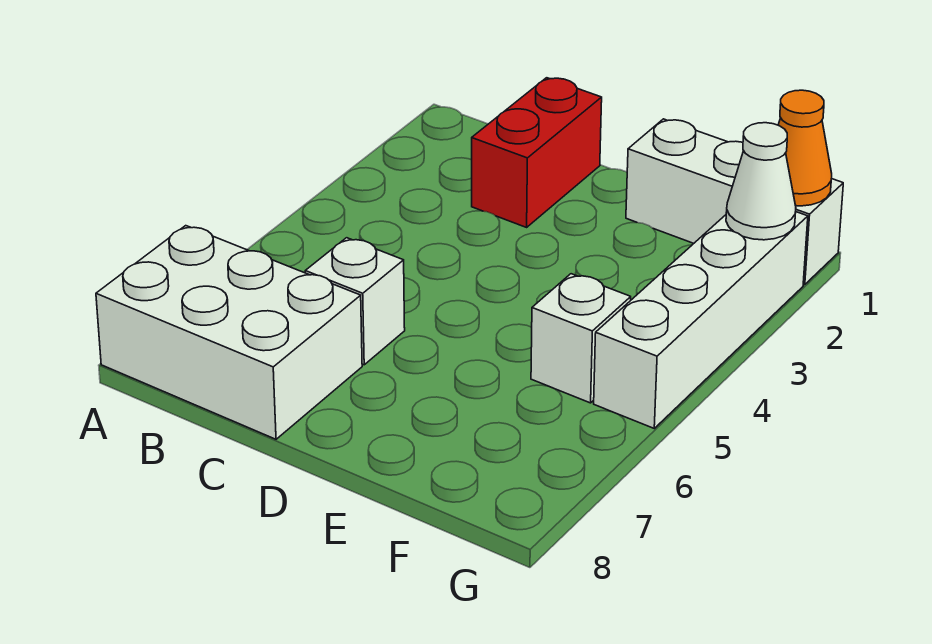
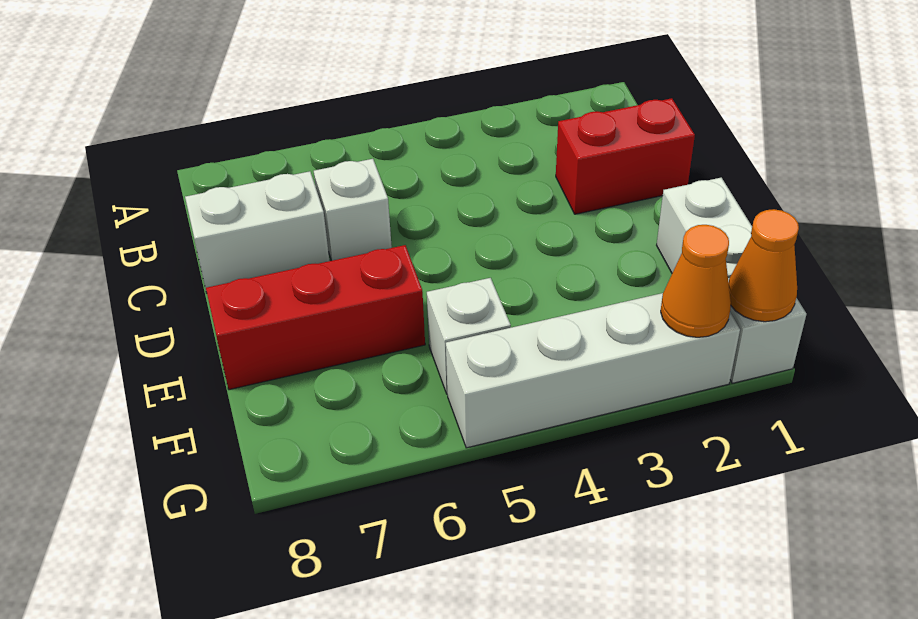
white 2x3 brick [96,226,362,439] -> white 1x2 brick [185,171,329,293]
none -> red 1x3 brick [206,245,425,390]
white 1x1 cone [726,123,796,240] -> orange 1x1 cone [661,225,731,337]

